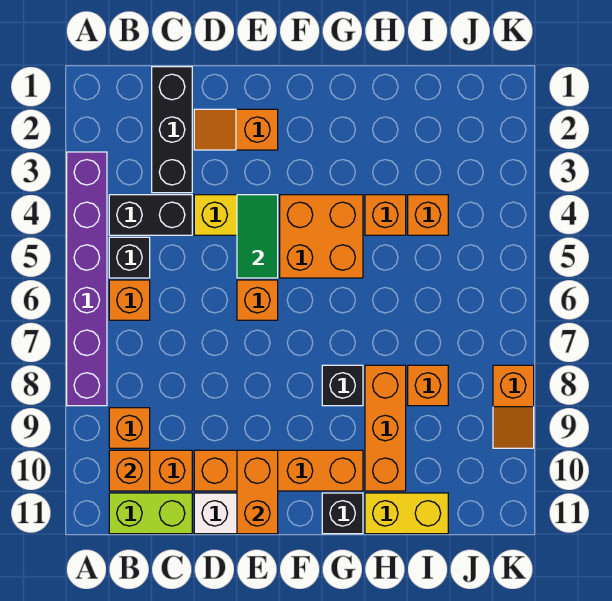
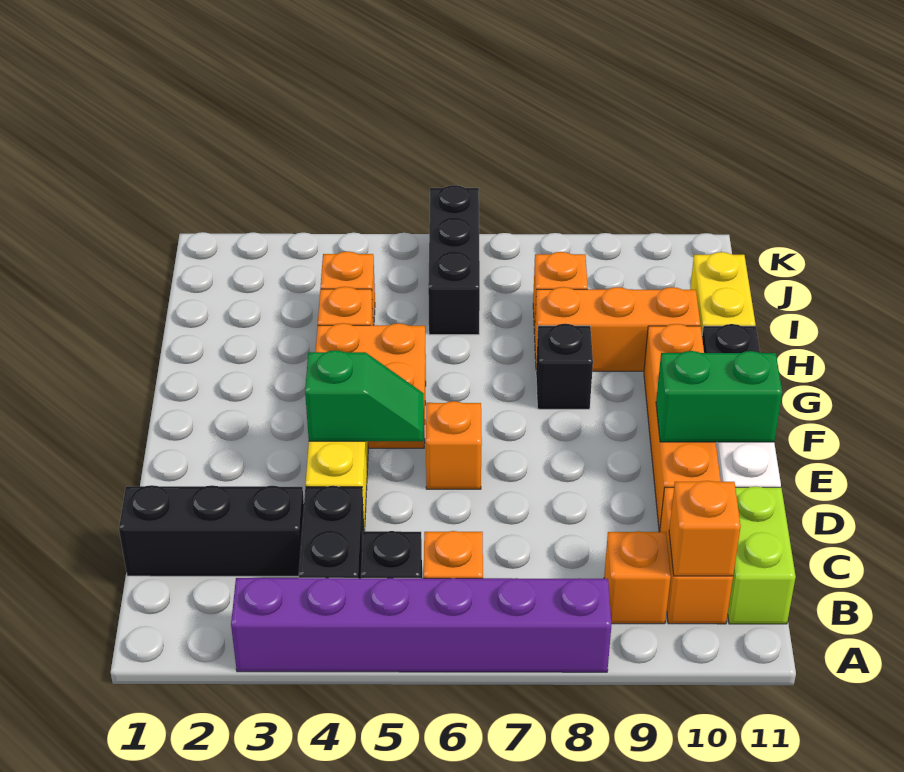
orange 1x2 slope [194,109,278,150] -> none
green 1x2 tile [237,195,278,278] -> green 1x2 slope [305,350,424,441]
orange 1x2 brick [237,450,278,534] -> green 1x2 brick [656,351,782,442]
none -> black 1x3 brick [428,185,480,335]
orange 1x2 slope [493,365,534,448] -> none

